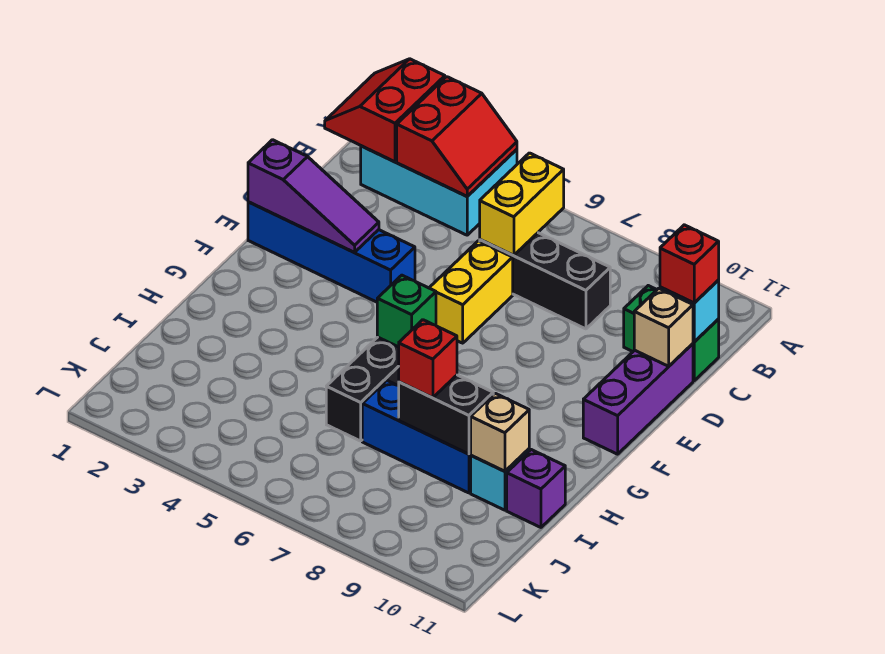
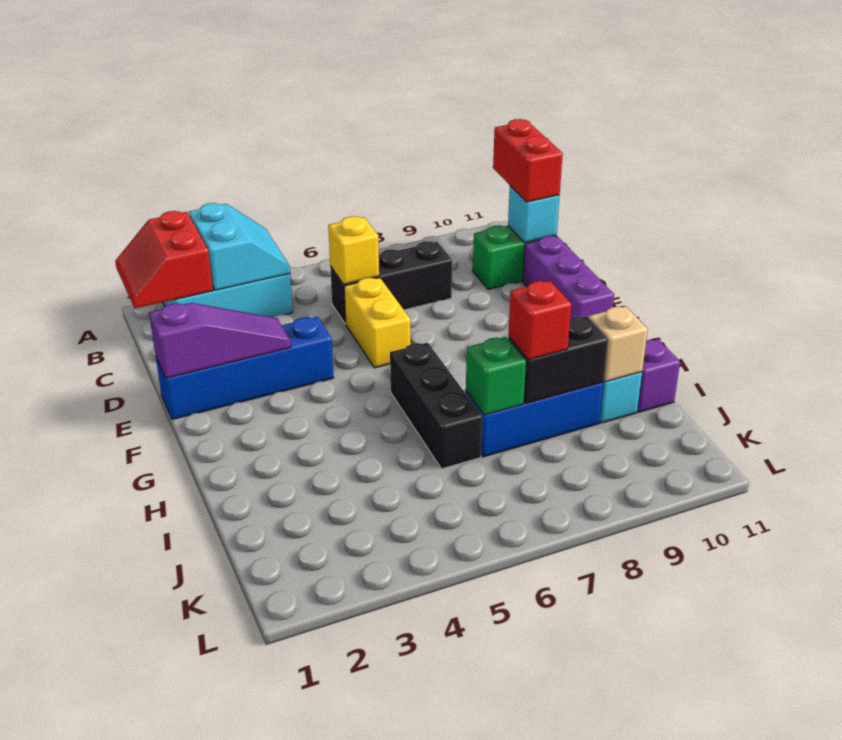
red 2x2 slope [397,77,517,196] -> cyan 2x2 slope [189,203,290,290]
yellow 1x2 brick [480,153,564,256] -> yellow 1x1 brick [328,216,379,284]
red 1x1 brick [660,225,719,303] -> red 1x2 brick [493,119,563,202]
tan 1x1 brick [634,288,693,366] -> none
green 1x1 brick [377,275,436,347] -> green 1x1 brick moved to [466,337,526,415]

